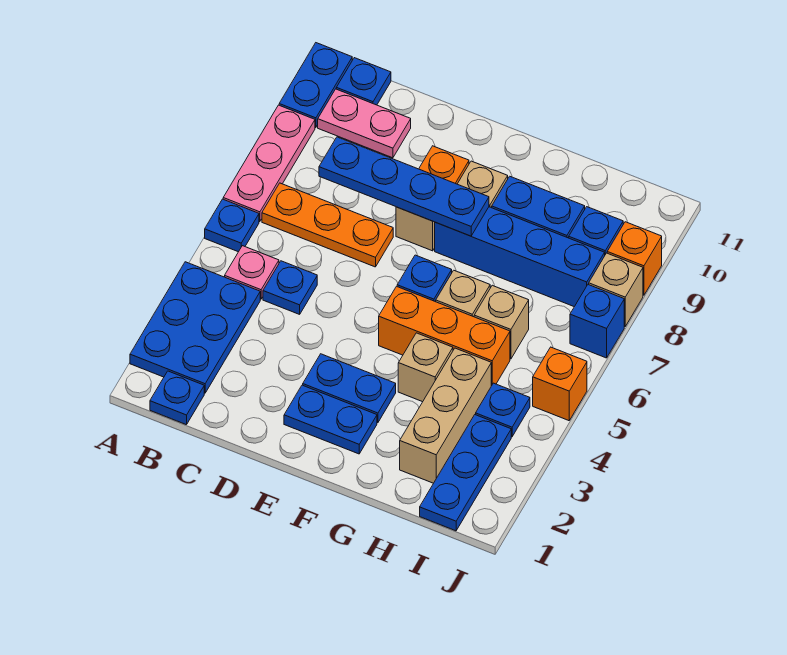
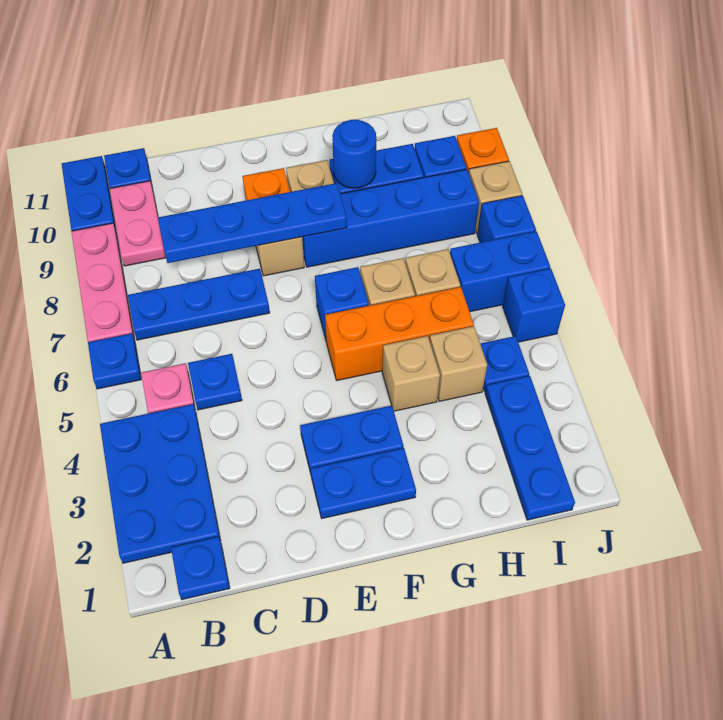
orange 1x3 plate [262,183,393,267] -> blue 1x3 plate [128,269,270,340]
pink 1x2 plate [318,89,411,158] -> pink 1x2 plate turned to [110,181,166,266]
none -> blue 1x1 round brick [332,120,376,188]
tan 1x3 brick [400,348,491,483] -> tan 1x1 brick [430,326,487,401]
none -> blue 1x2 brick [450,231,550,312]
orange 1x1 brick [533,347,587,421] -> blue 1x1 brick [503,268,565,342]

